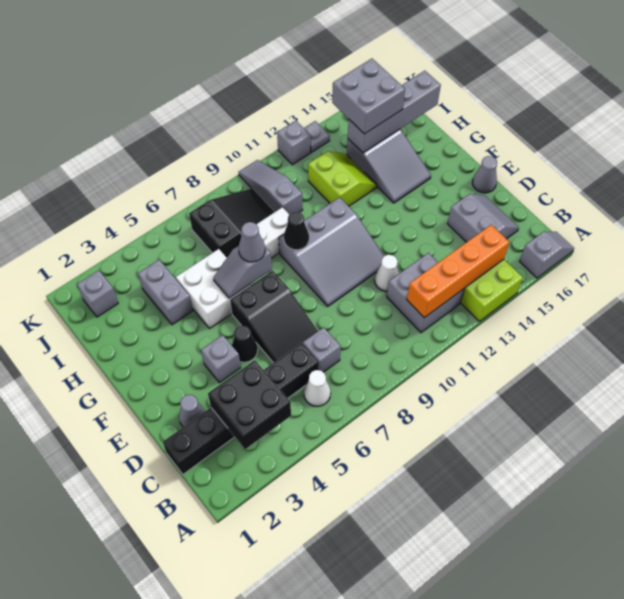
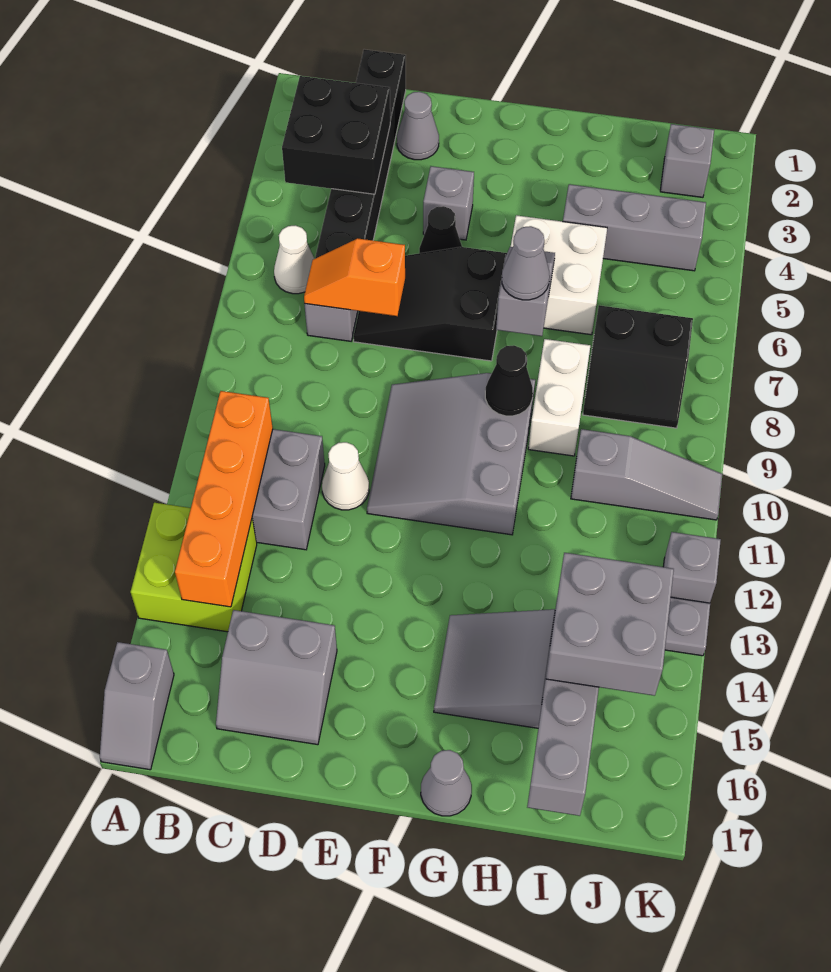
none -> orange 1x2 slope [304,239,405,316]
grey 1x1 cone [472,156,497,193] -> grey 1x1 cone moved to [421,750,472,816]
grey 1x2 brick [138,260,193,325] -> grey 1x3 brick [563,184,706,271]
lime 2x2 slope [308,151,377,206] -> none
black 2x3 slope [189,188,274,257] -> black 2x2 slope [583,305,693,428]

